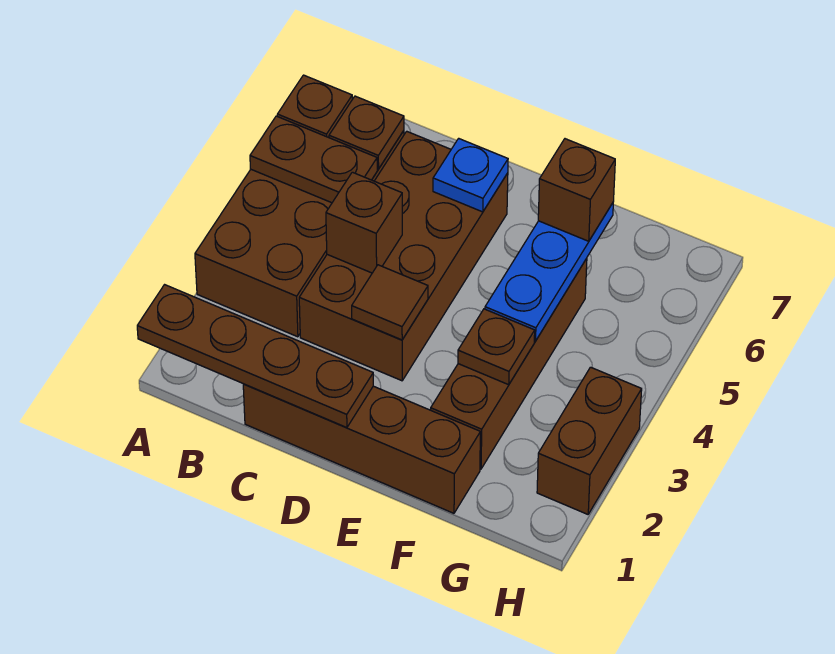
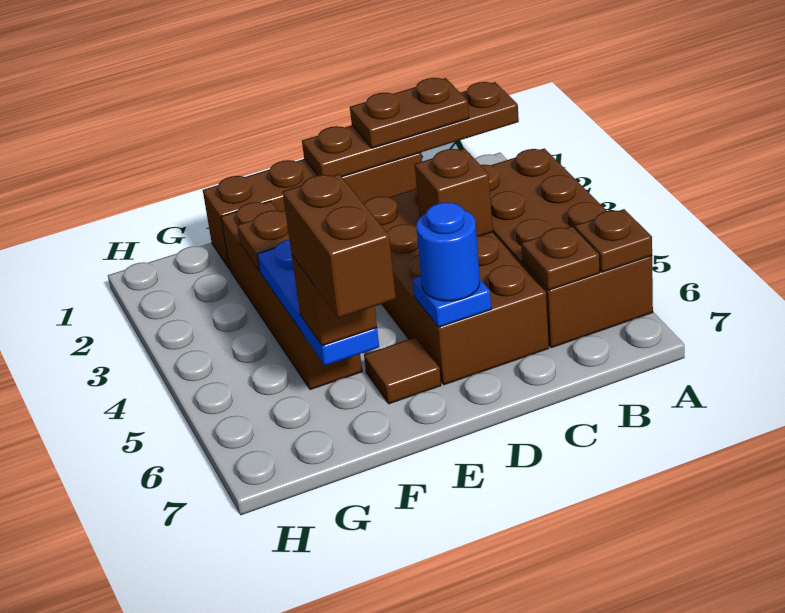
brown 1x2 plate [250,116,377,203] -> brown 1x2 plate moved to [350,78,469,148]
brown 1x1 tile [352,265,428,340] -> brown 1x1 tile moved to [364,337,441,404]
none -> blue 1x1 round brick [416,202,480,301]
brown 1x2 brick [537,367,642,514] -> brown 1x2 brick moved to [283,174,396,318]

